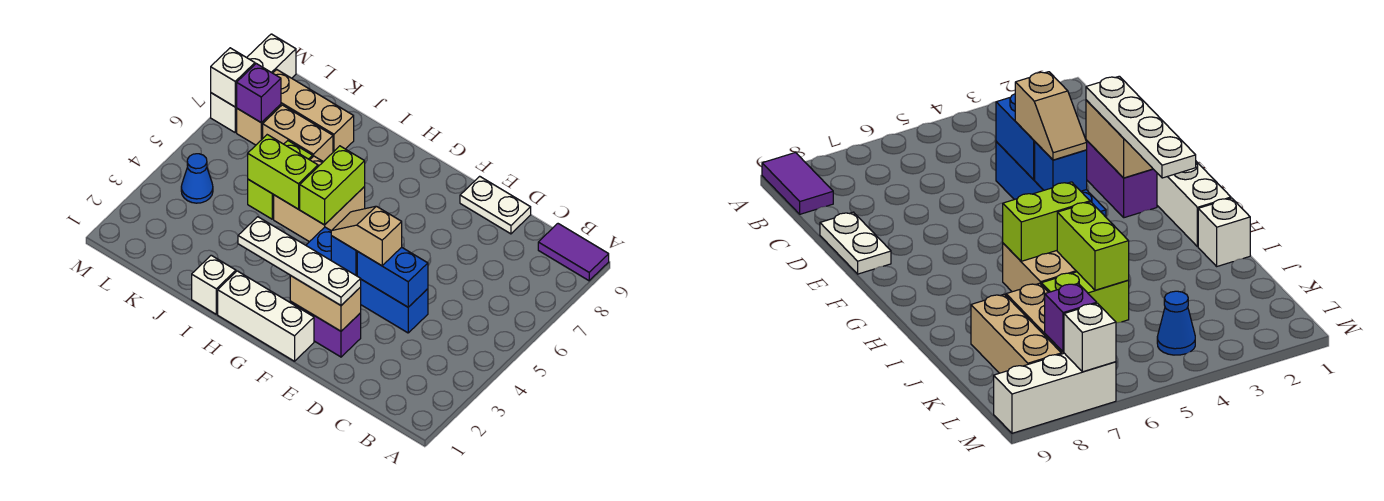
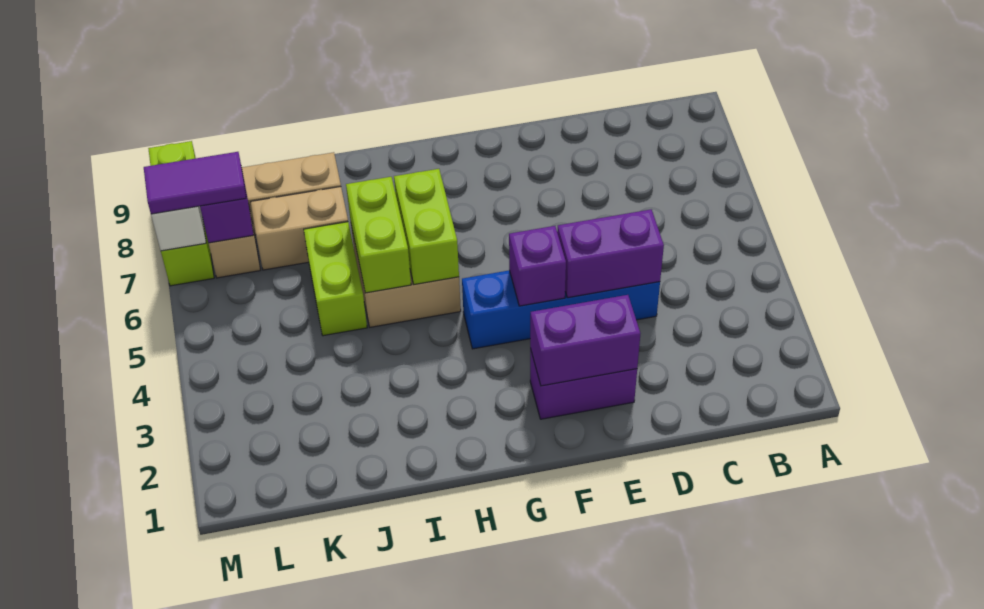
purple 1x2 tile [538,224,609,281] -> purple 1x2 tile moved to [144,152,246,214]
blue 1x2 brick [357,247,428,307] -> purple 1x2 brick [557,210,664,298]
white 1x2 plate [460,176,531,234] -> none
tan 1x2 brick [290,275,361,331] -> purple 1x2 brick [530,295,640,386]
white 1x4 plate [238,217,361,305] -> none
tan 1x2 slope [331,206,402,266] -> none
white 1x3 brick [218,271,314,361] -> none
blue 1x1 brick [331,236,358,276] -> purple 1x1 brick [509,226,566,306]
white 1x1 brick [192,255,236,314] -> none
lime 1x2 brick [248,135,318,209] -> lime 1x2 brick turned to [346,177,411,293]
blue 1x1 cone [181,154,213,203] -> none
white 1x3 brick [211,34,296,132] -> lime 1x3 brick [148,141,214,286]

